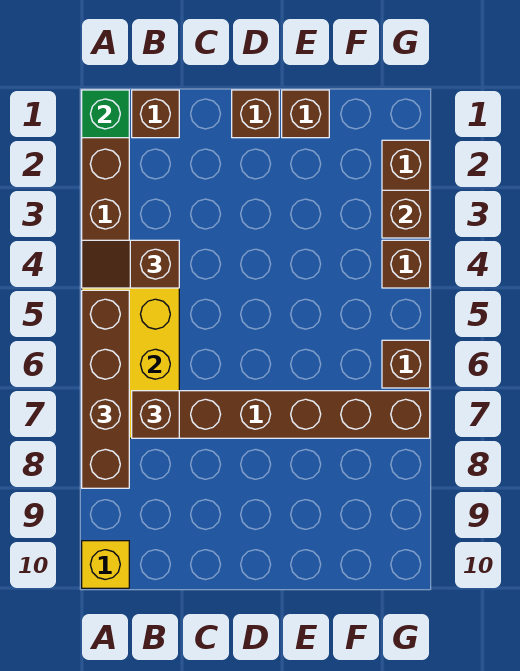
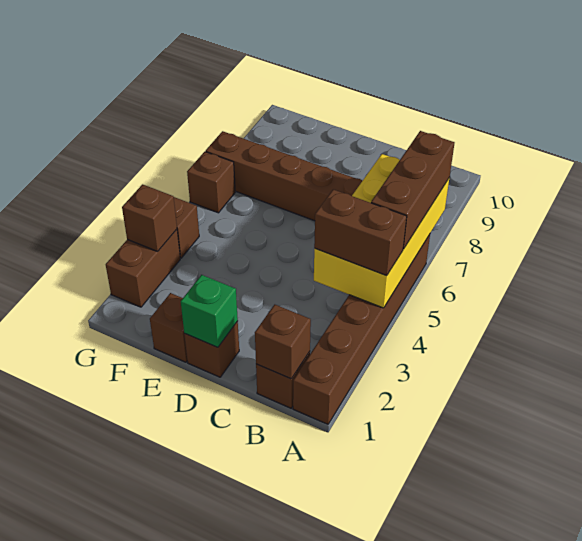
green 1x1 brick [82,90,129,138] -> green 1x1 brick moved to [181,275,238,347]
brown 1x2 slope [82,240,179,288] -> brown 1x2 brick [314,189,407,275]
brown 1x4 brick [82,290,129,488] -> brown 1x3 brick [371,131,455,249]
yellow 1x1 brick [82,541,129,588] -> none
brown 1x1 brick [132,391,179,438] -> brown 1x1 brick moved to [255,305,311,379]

